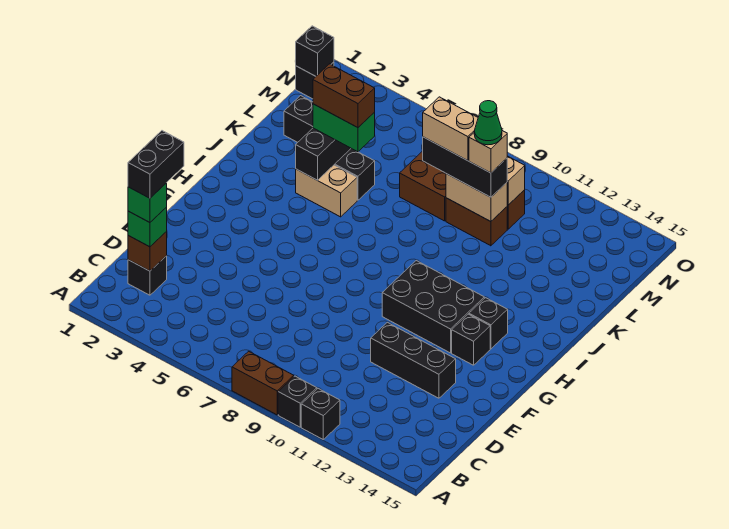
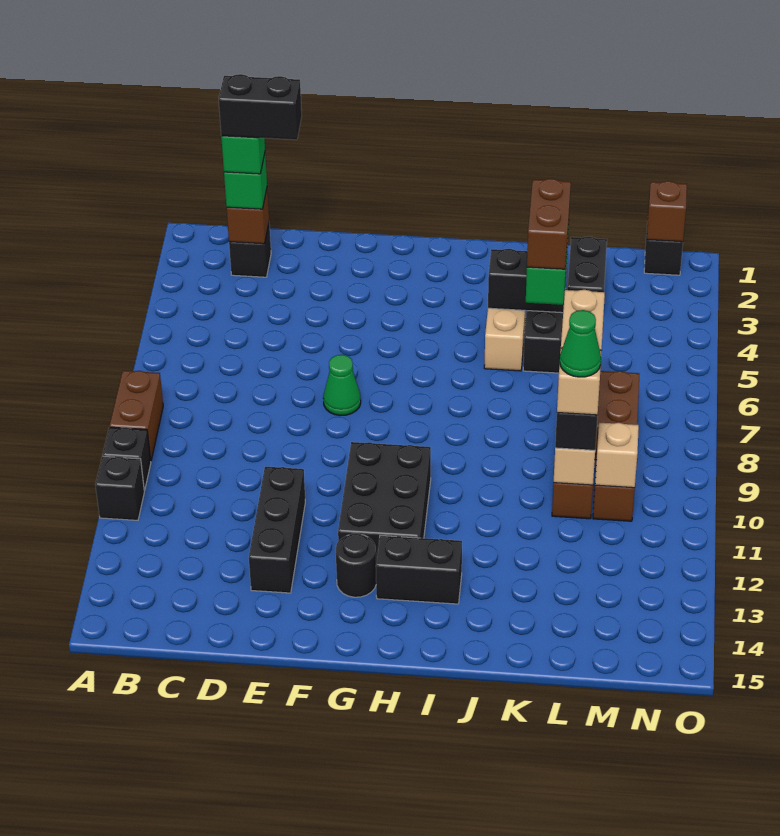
none -> green 1x1 cone [323,355,361,416]
black 1x1 brick [452,314,490,365] -> black 1x1 round brick [336,534,376,597]
black 1x1 brick [469,298,508,349] -> black 1x2 brick [376,535,462,604]
black 1x1 brick [296,26,334,76] -> brown 1x1 brick [647,181,687,242]

